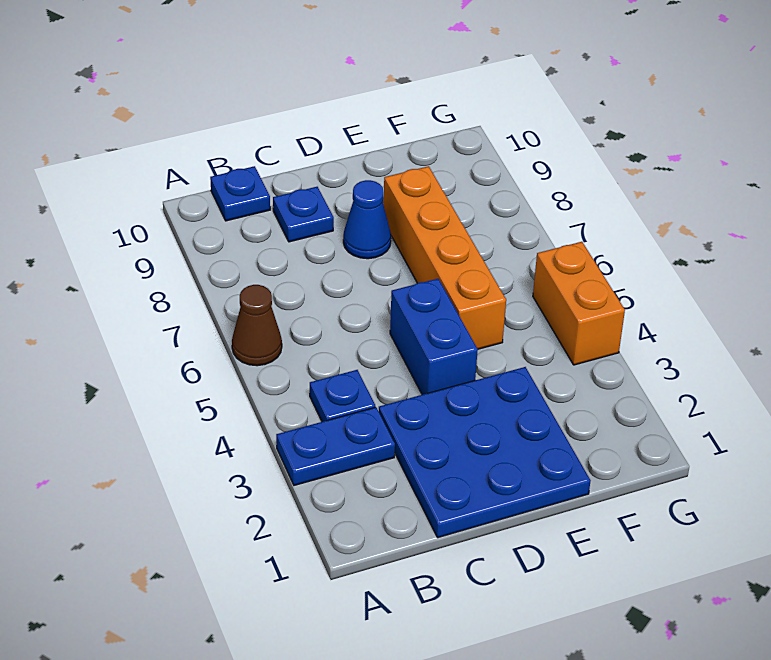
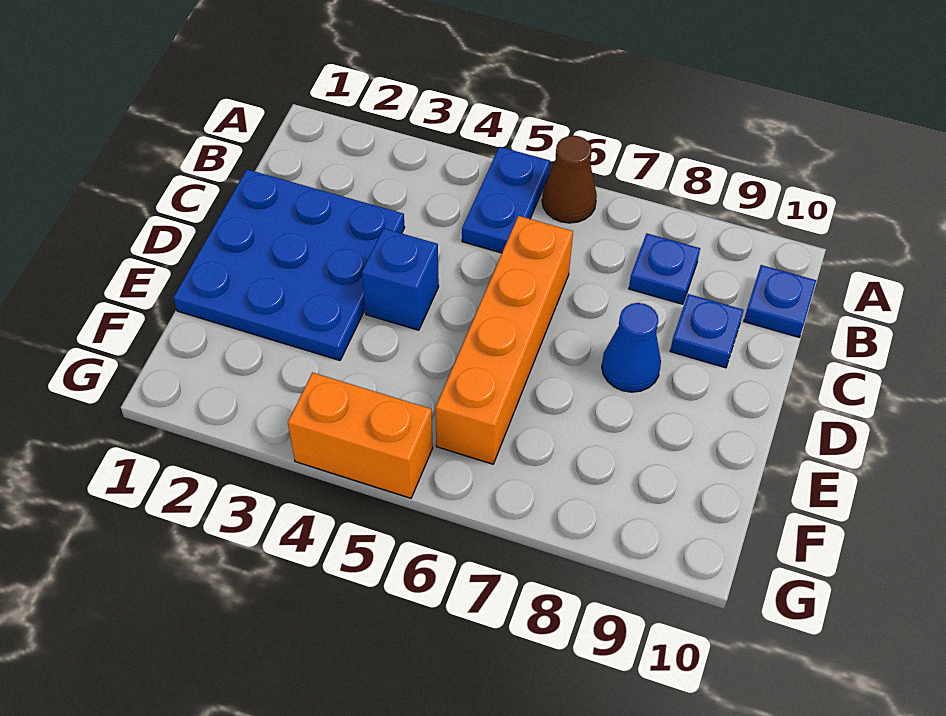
blue 1x2 plate [276,407,395,485] -> blue 1x2 plate moved to [462,147,550,253]
blue 1x1 plate [310,370,375,422] -> blue 1x1 plate moved to [629,233,700,304]
blue 1x2 brick [390,279,478,395] -> blue 1x1 brick [362,228,439,330]
orange 1x4 brick [383,166,506,349] -> orange 1x4 brick turned to [436,216,573,464]

